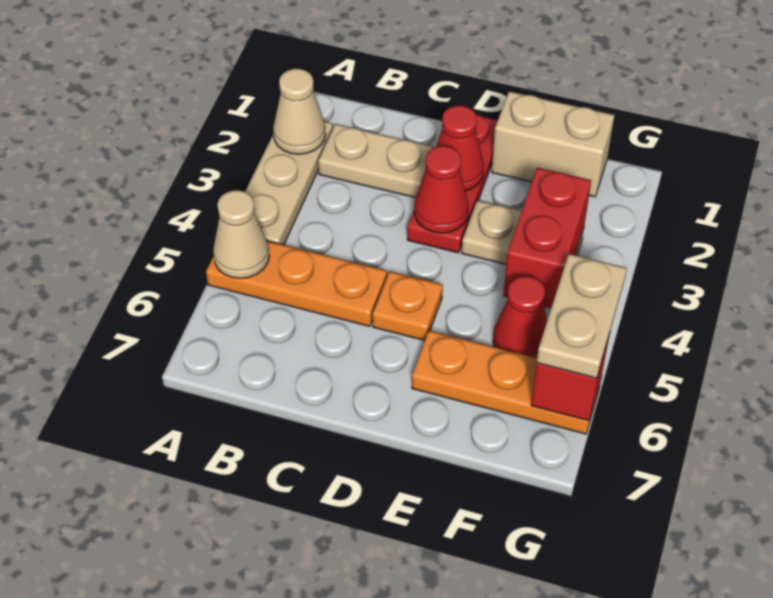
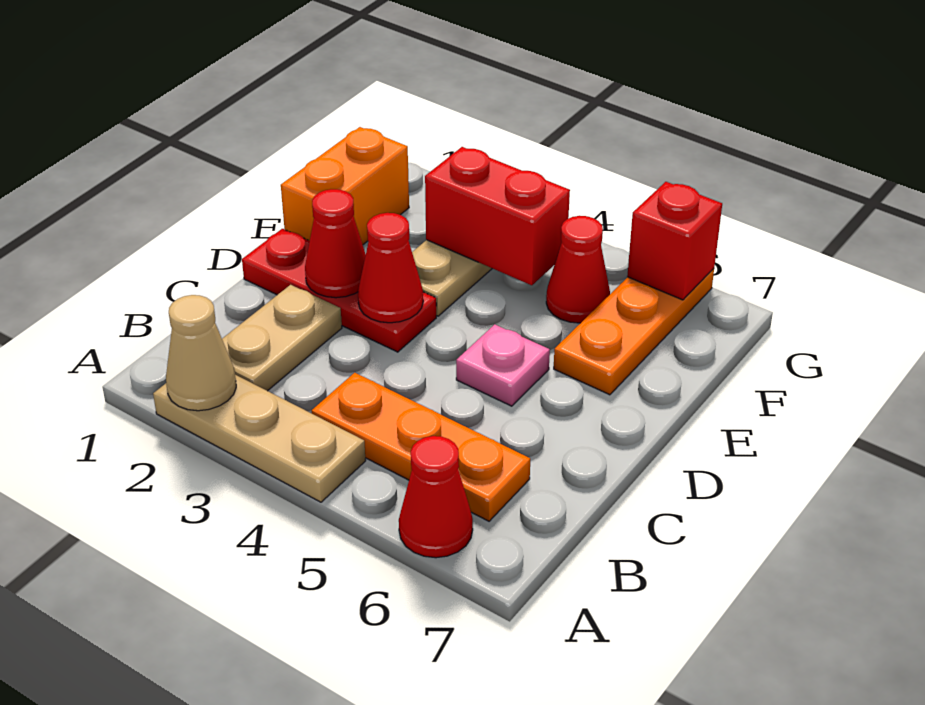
orange 1x3 plate [206,241,387,326] -> orange 1x3 plate turned to [312,373,530,521]
tan 1x1 cone [213,190,269,278] -> none
none -> red 1x1 cone [399,436,473,558]
orange 1x1 plate [373,271,443,340] -> pink 1x1 plate [456,324,550,406]
tan 1x2 brick [492,91,614,197] -> orange 1x2 brick [281,127,409,244]
tan 1x2 plate [537,254,627,378] -> none

